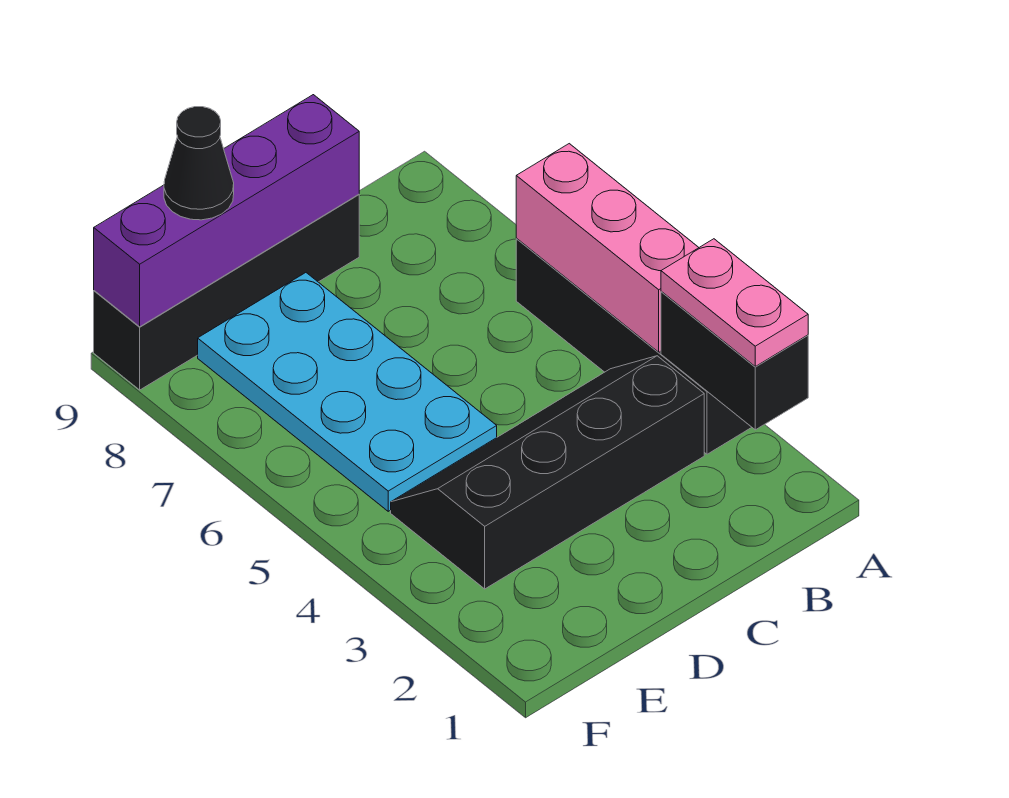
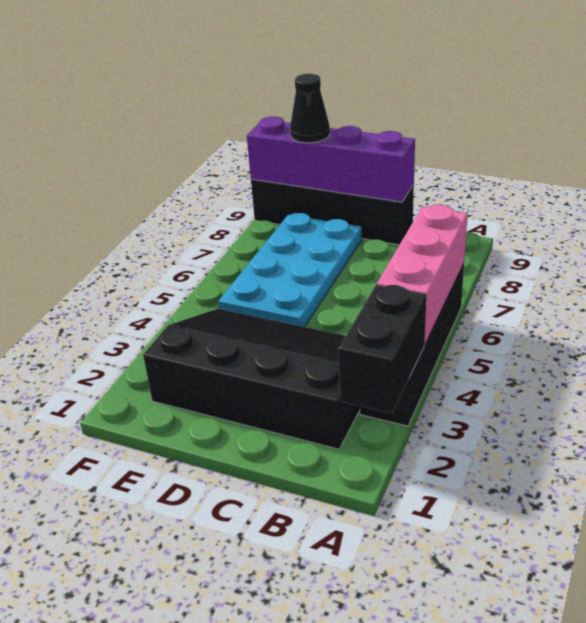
pink 1x2 plate [661,239,808,366] -> none
black 2x4 slope [391,356,704,589] -> black 3x4 slope [143,309,360,449]

